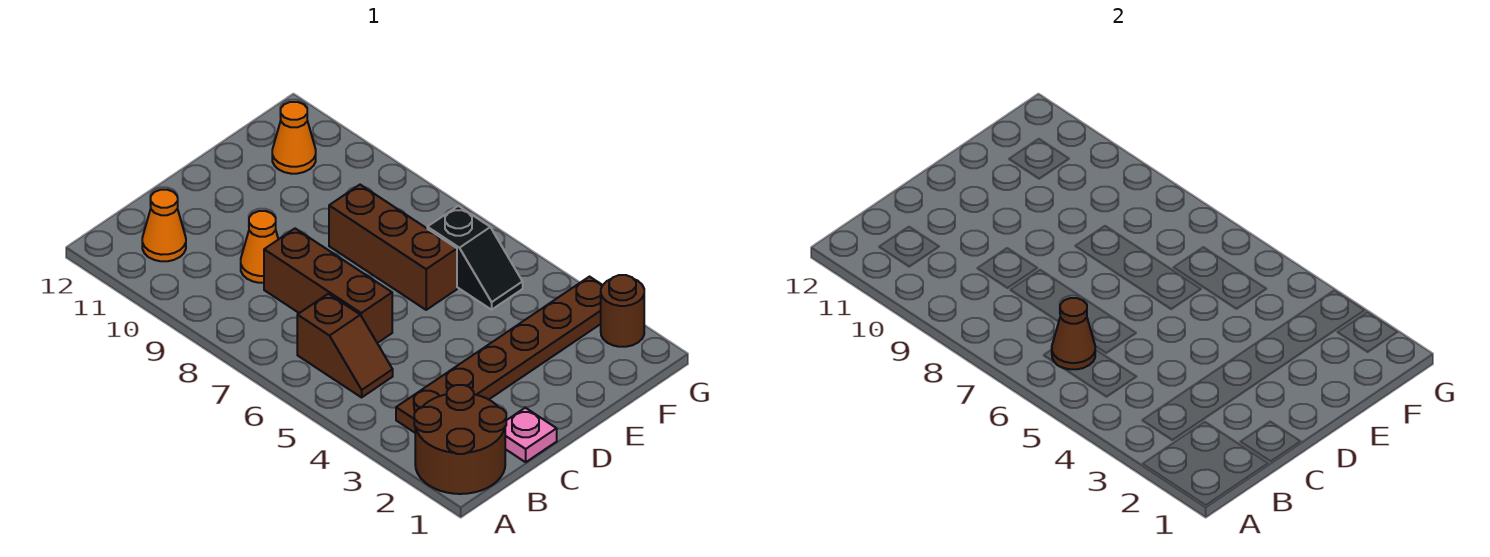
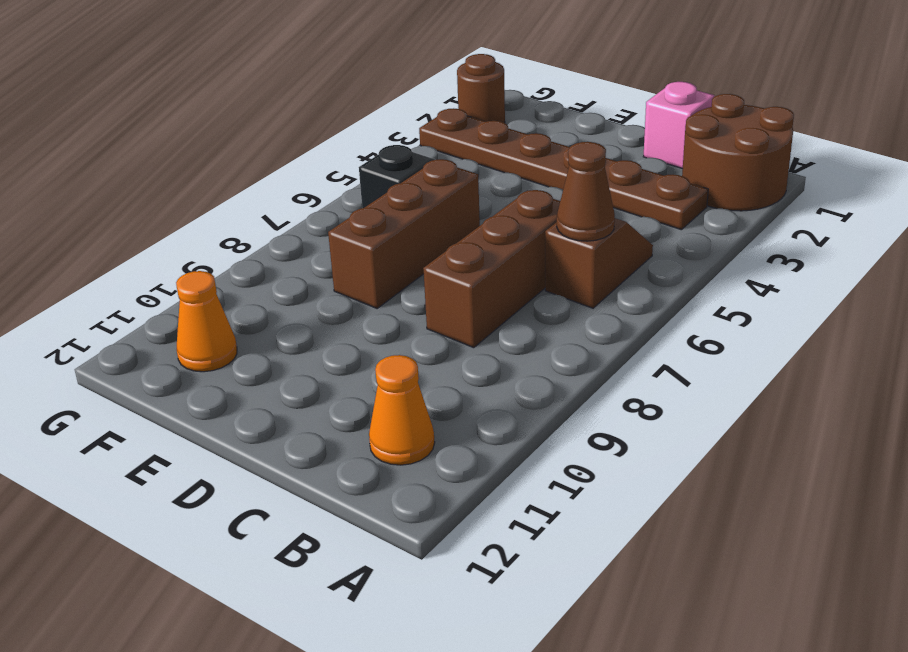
pink 1x1 plate [505,408,557,462] -> pink 1x1 brick [643,82,714,169]
orange 1x1 cone [241,211,278,283] -> none

